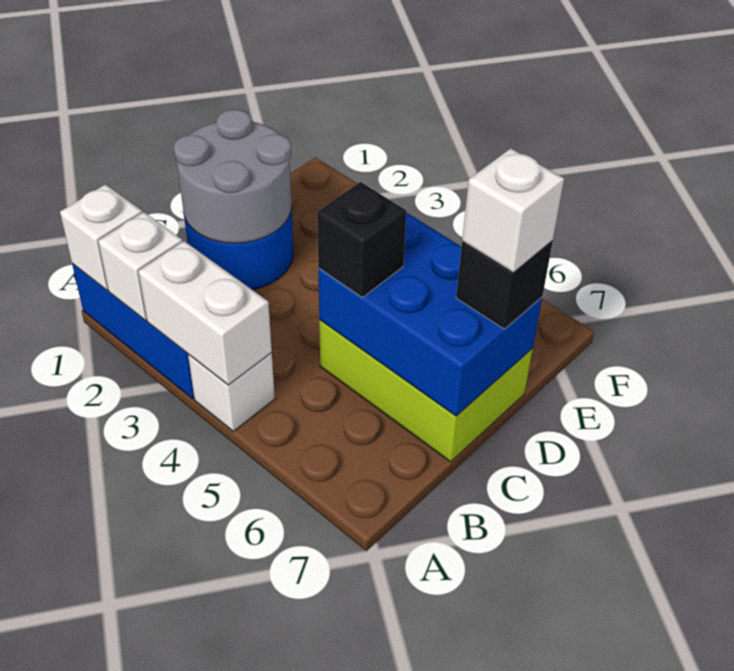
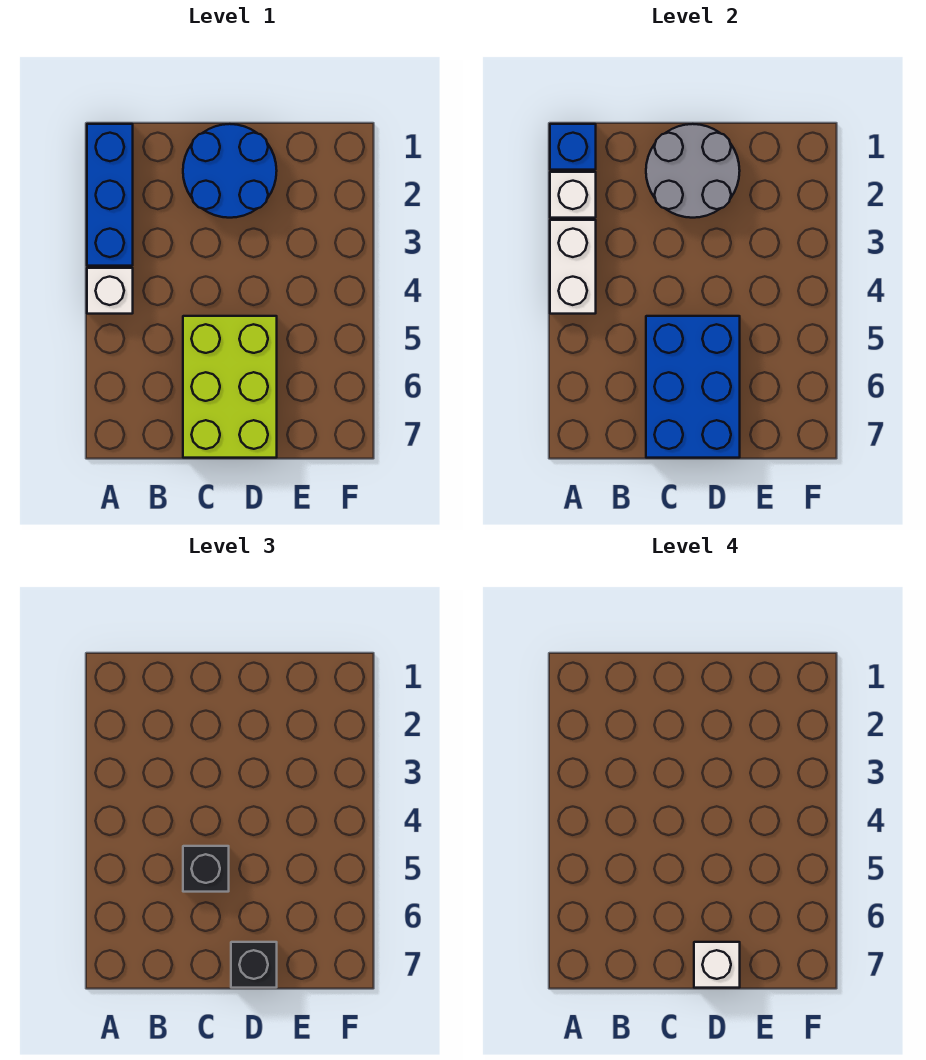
white 1x1 brick [60,184,142,290] -> blue 1x1 brick [550,124,596,170]

